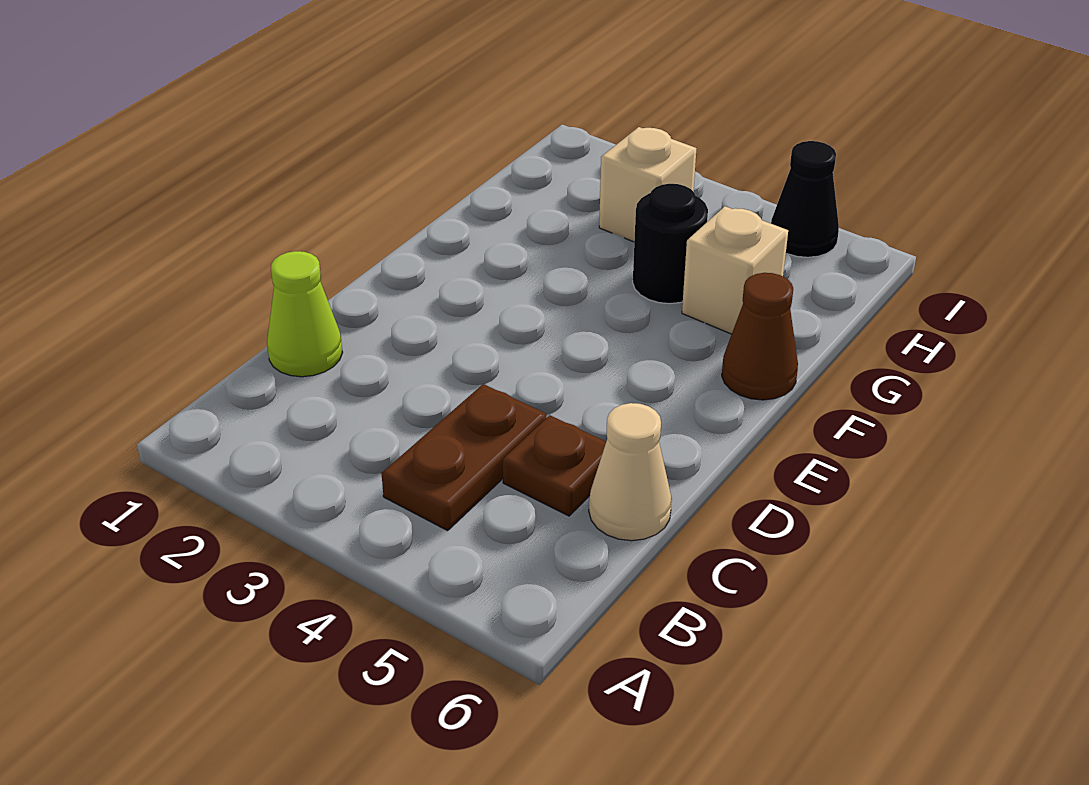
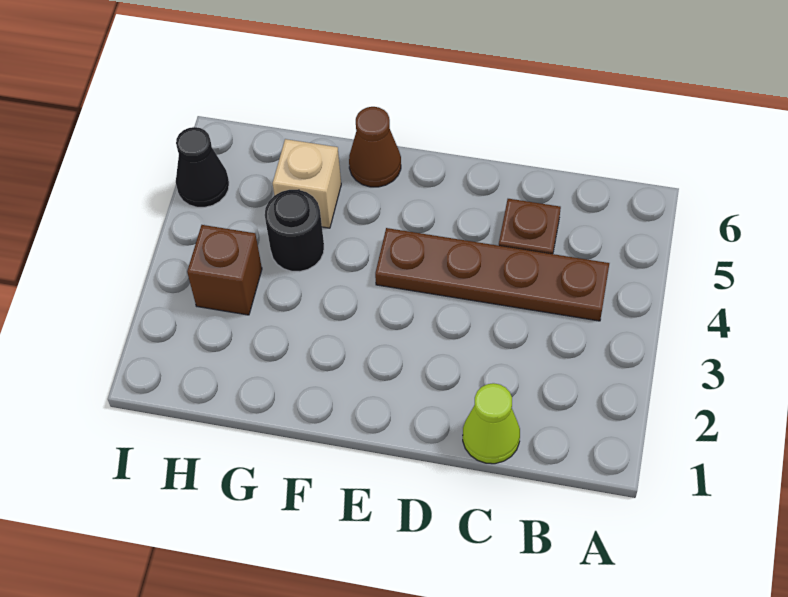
brown 1x2 plate [381,384,546,531] -> brown 1x4 plate [375,228,609,321]
tan 1x1 cone [589,403,672,541] -> none
tan 1x1 brick [599,127,697,242] -> brown 1x1 brick [187,225,262,315]

